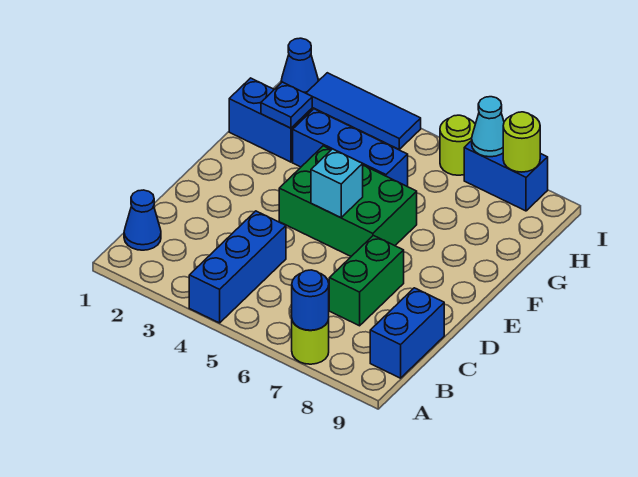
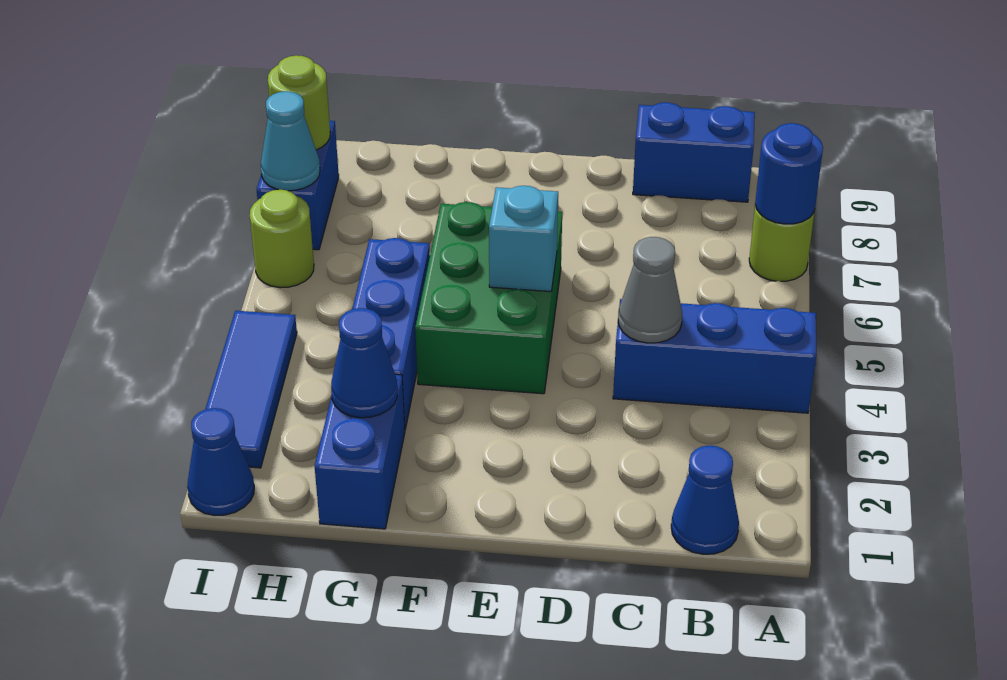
none -> grey 1x1 cone [618,237,682,343]
green 1x2 brick [329,235,404,326] -> none
blue 1x1 plate [261,82,312,128] -> blue 1x1 cone [331,308,397,418]

